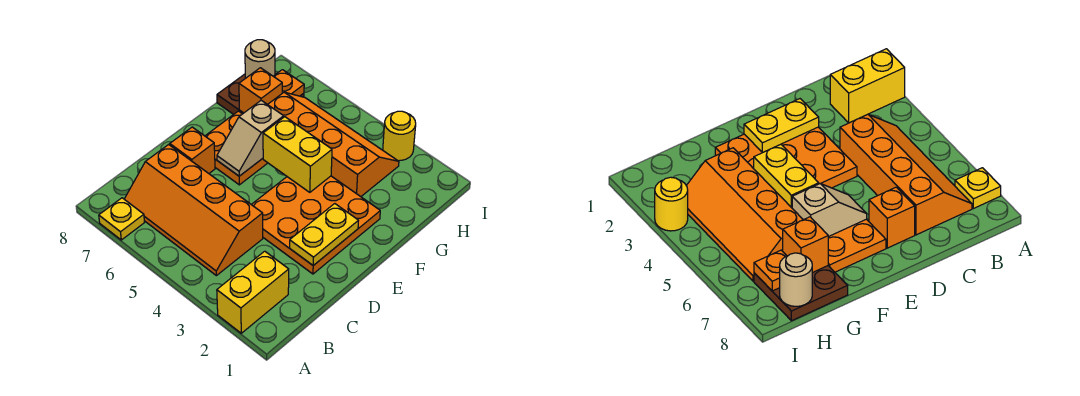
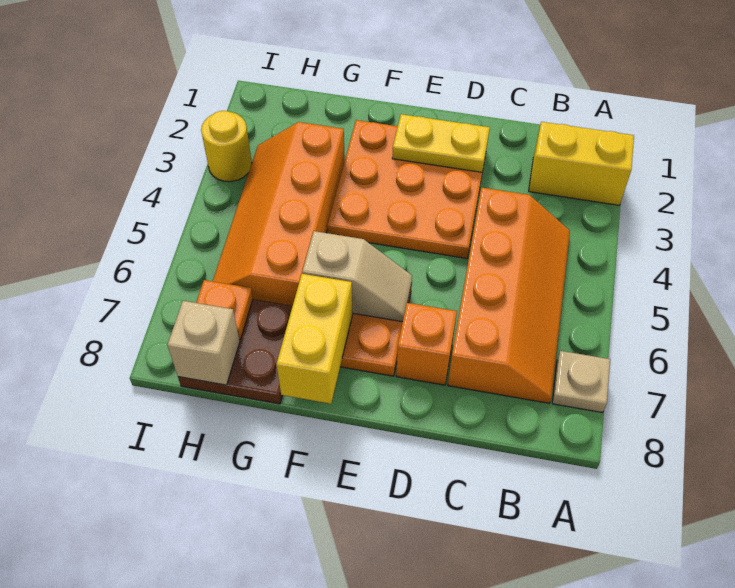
yellow 1x1 plate [99,198,144,240] -> tan 1x1 plate [552,351,610,413]
yellow 1x2 brick [263,117,332,192] -> yellow 1x2 brick moved to [276,274,352,404]
orange 1x1 brick [239,68,282,113] -> none
tan 1x1 round brick [245,40,275,78] -> tan 1x1 brick [167,301,240,385]

